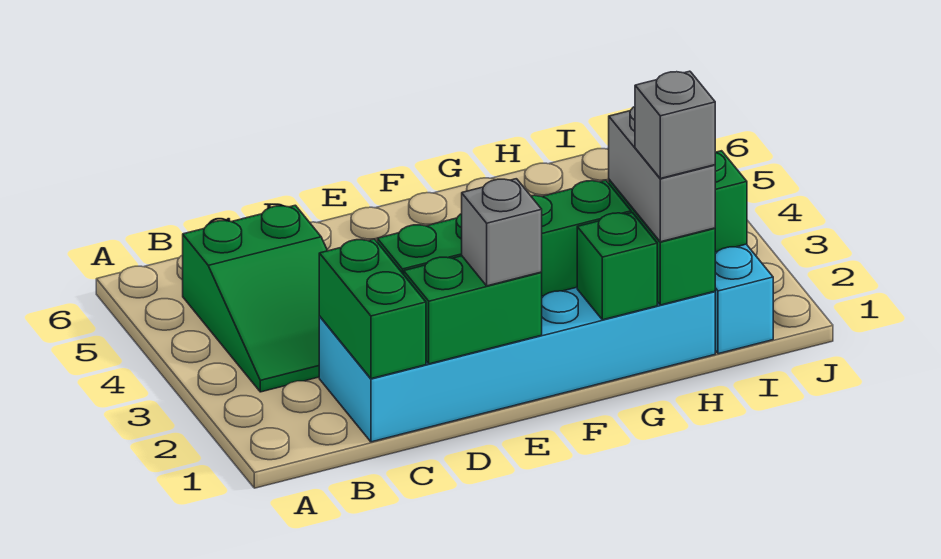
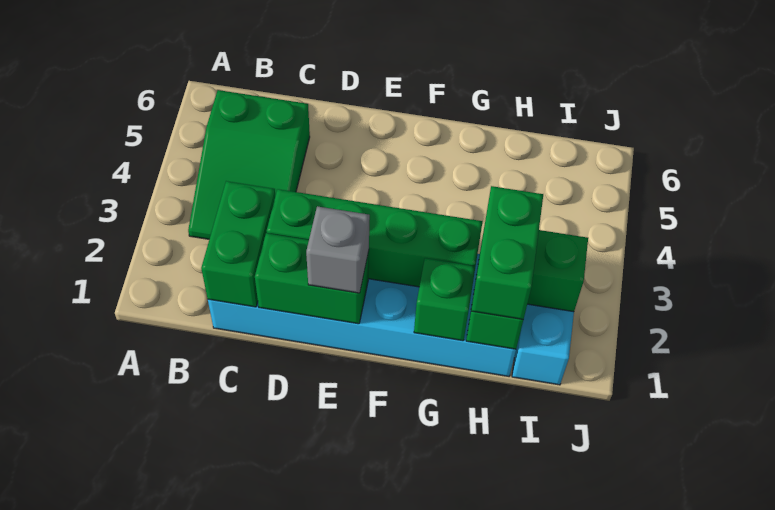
grey 1x2 brick [609,107,715,242] -> green 1x2 brick [471,186,543,319]
grey 1x1 brick [635,71,715,178] -> none

